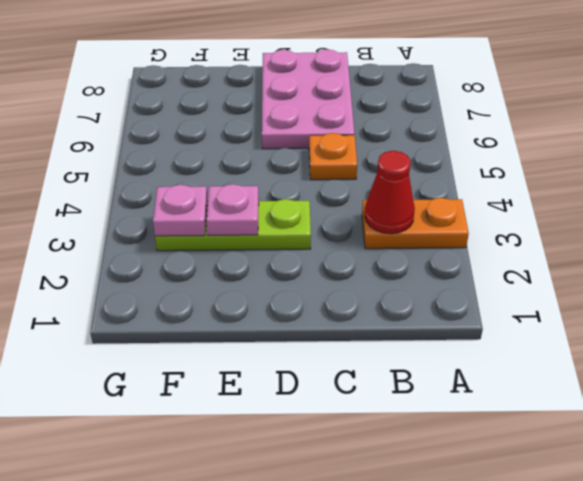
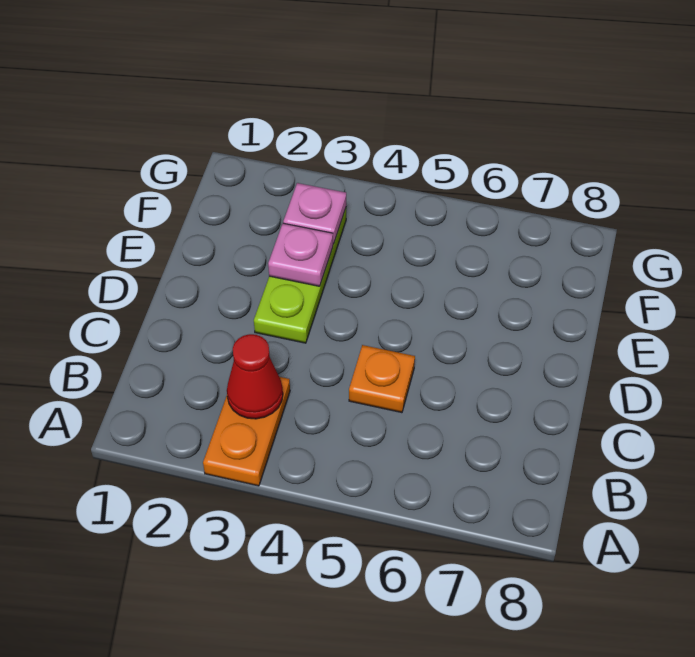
pink 2x3 plate [262,49,354,149] -> none

